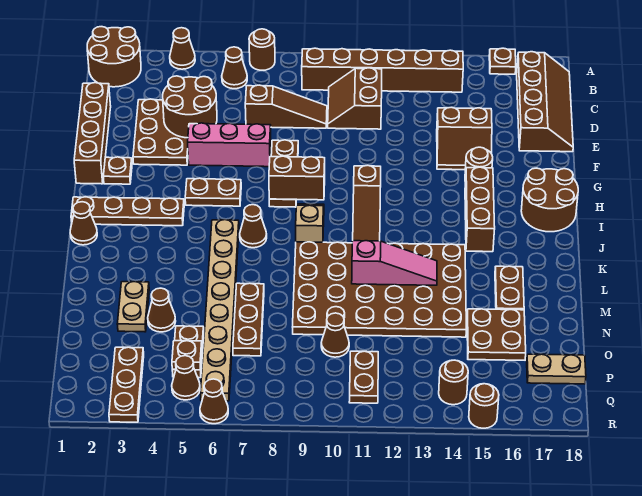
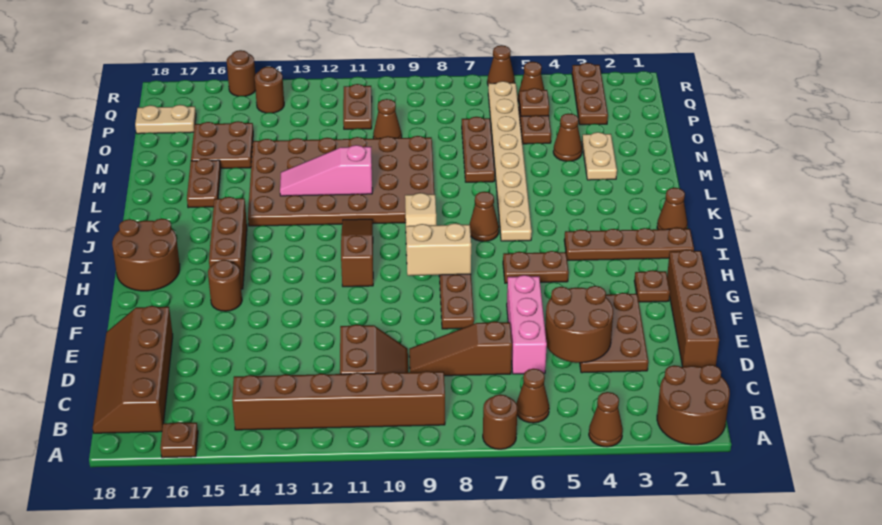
brown 2x2 slope [437,107,492,170] -> none
pink 1x3 brick [188,123,271,167] -> pink 1x3 brick turned to [507,275,547,374]
brown 1x2 brick [269,156,325,200] -> tan 1x2 brick [406,223,471,276]

